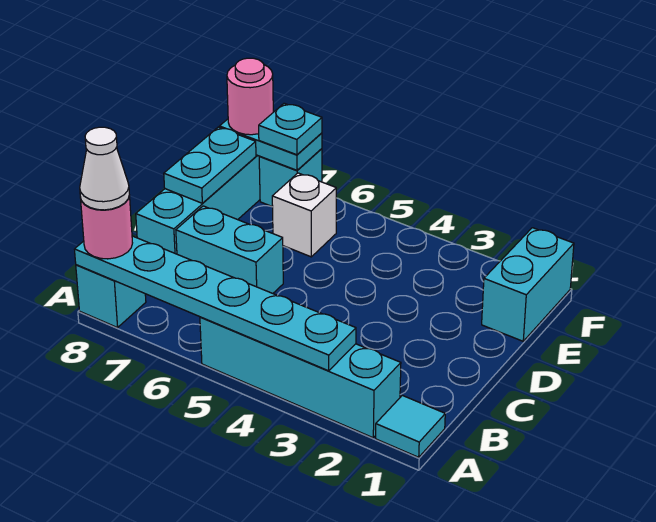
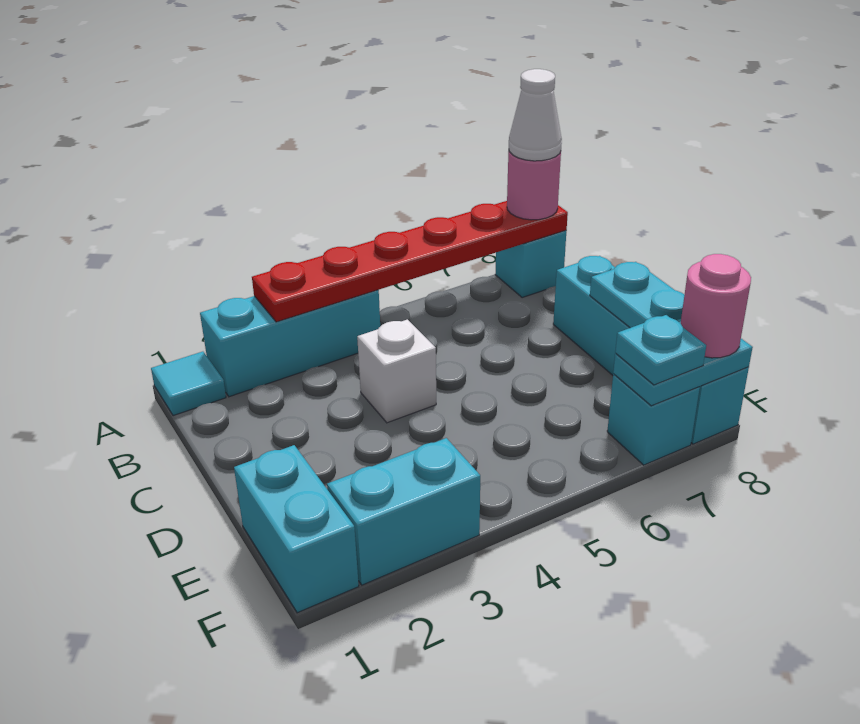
cyan 1x4 brick [200,317,401,438] -> cyan 1x3 brick [200,290,380,397]
cyan 1x6 plate [74,236,356,371] -> red 1x6 plate [252,201,568,322]
cyan 1x2 brick [176,206,283,293] -> cyan 1x2 brick moved to [327,438,480,585]
white 1x1 brick [272,173,336,257] -> white 1x1 brick moved to [357,319,436,423]

